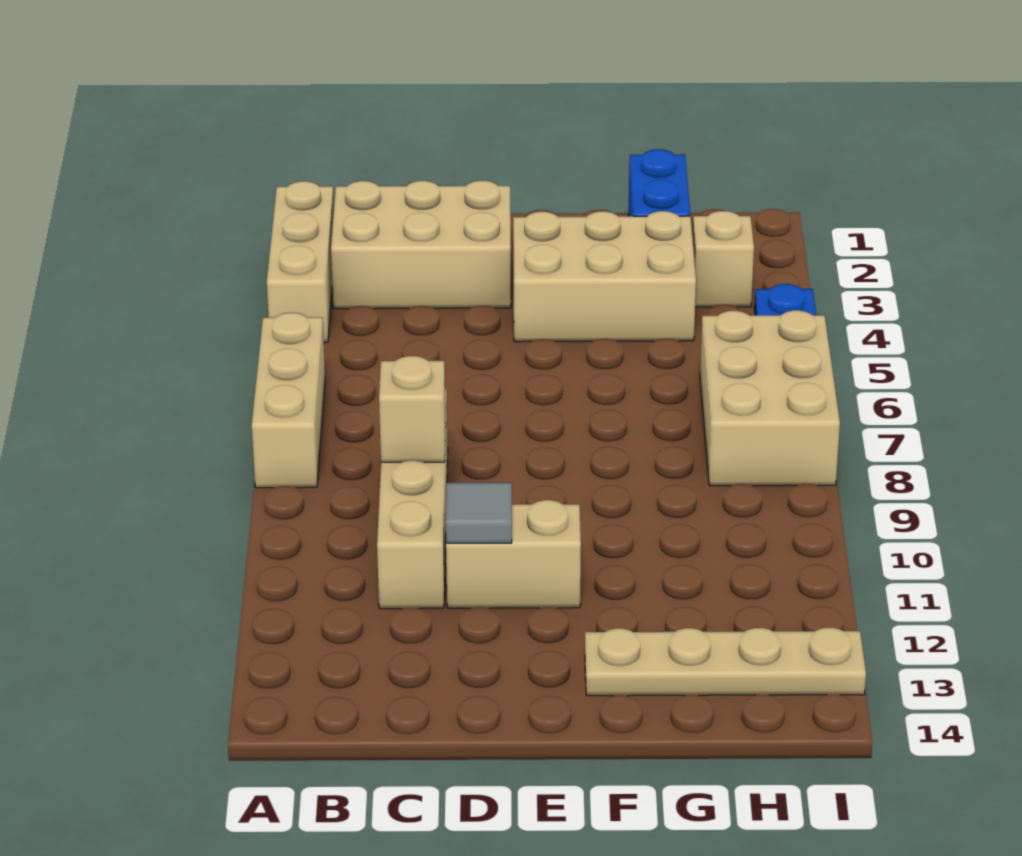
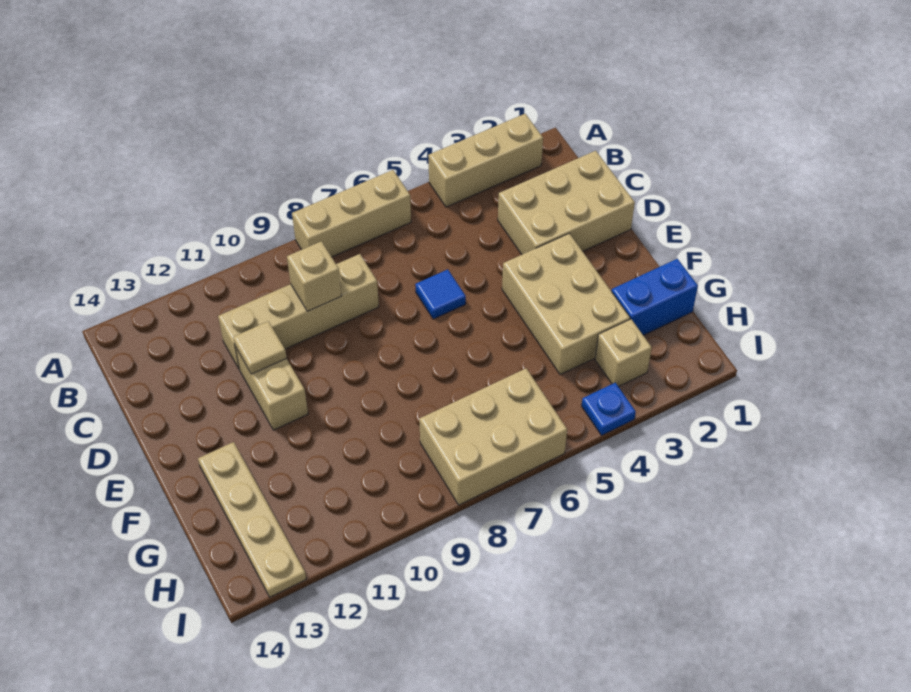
tan 2x3 brick [331,181,511,309] -> tan 2x3 brick turned to [498,151,635,255]
none -> blue 1x1 tile [415,269,466,319]
grey 1x1 tile [446,483,512,543] -> tan 1x1 tile [233,321,287,374]

